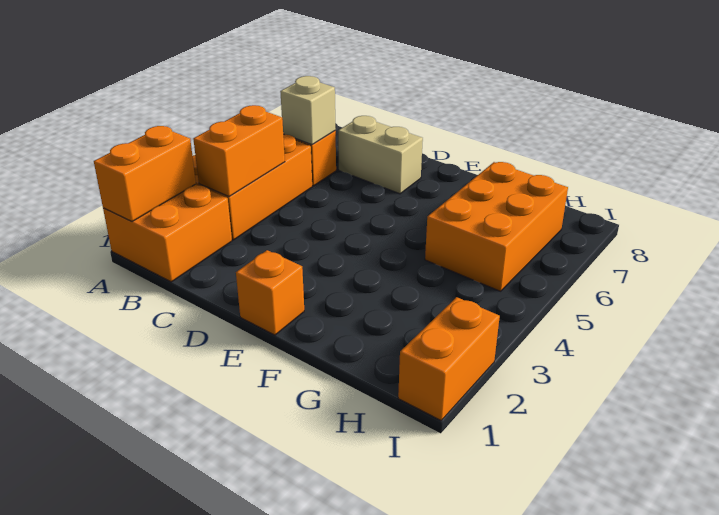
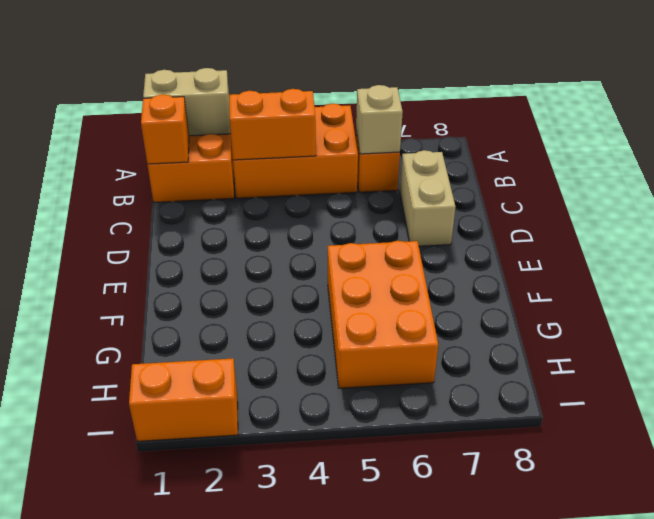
orange 1x2 brick [94,126,196,222] -> tan 1x2 brick [143,68,231,136]
orange 1x1 brick [236,250,304,335] -> orange 1x1 brick moved to [141,94,189,164]
orange 2x3 brick [425,162,568,291] -> orange 2x3 brick turned to [328,241,438,388]

